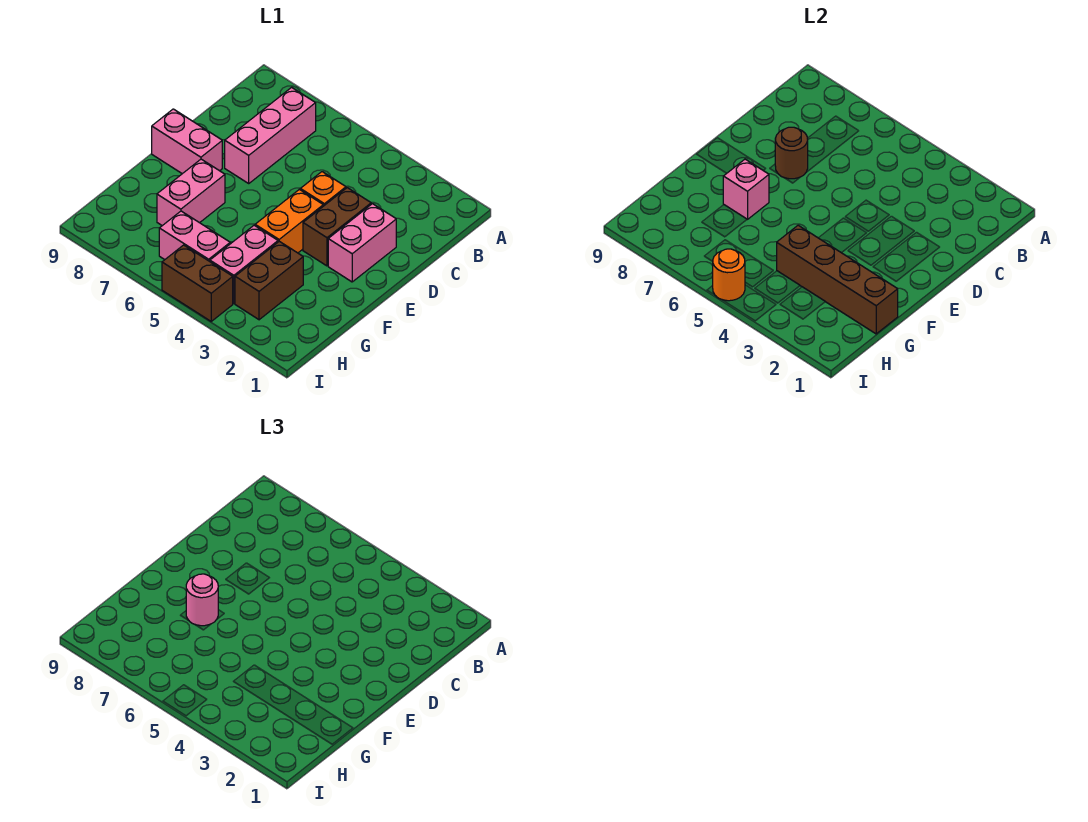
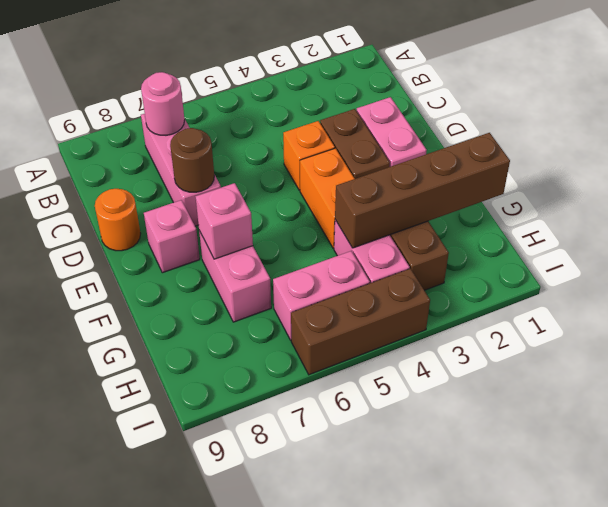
pink 1x2 brick [152,109,222,174] -> pink 1x1 brick [144,200,200,273]
pink 1x1 round brick [186,574,218,626] -> pink 1x1 round brick moved to [141,72,184,135]
brown 1x2 brick [162,245,233,321] -> brown 1x3 brick [291,269,430,375]
orange 1x1 round brick [712,249,745,301] -> orange 1x1 round brick moved to [95,189,141,251]

